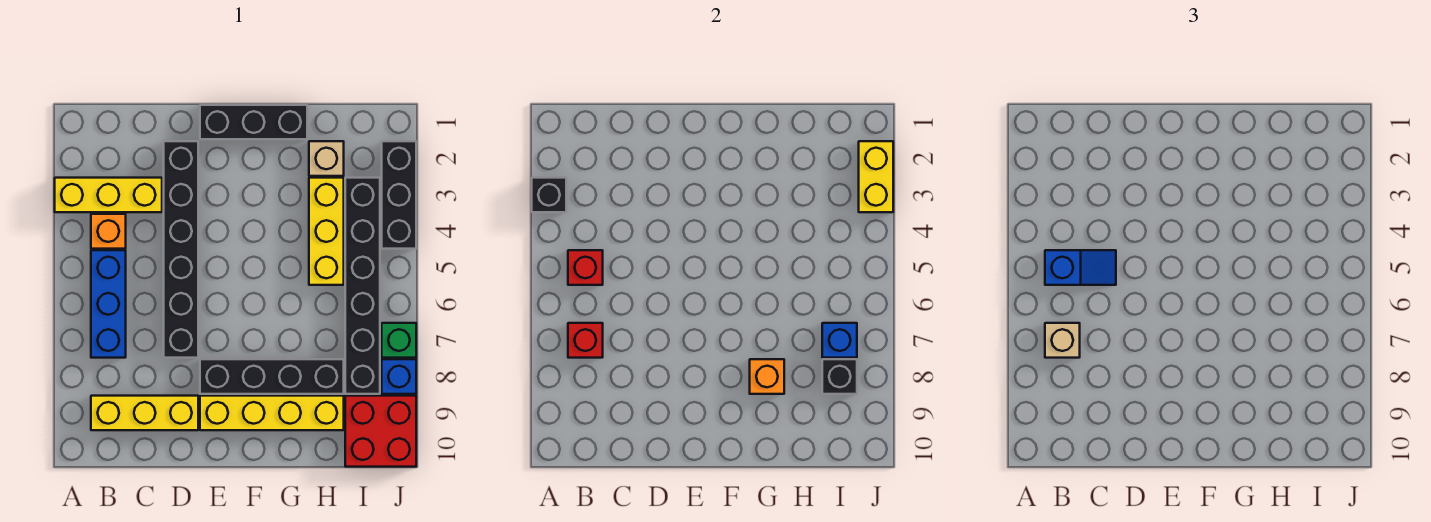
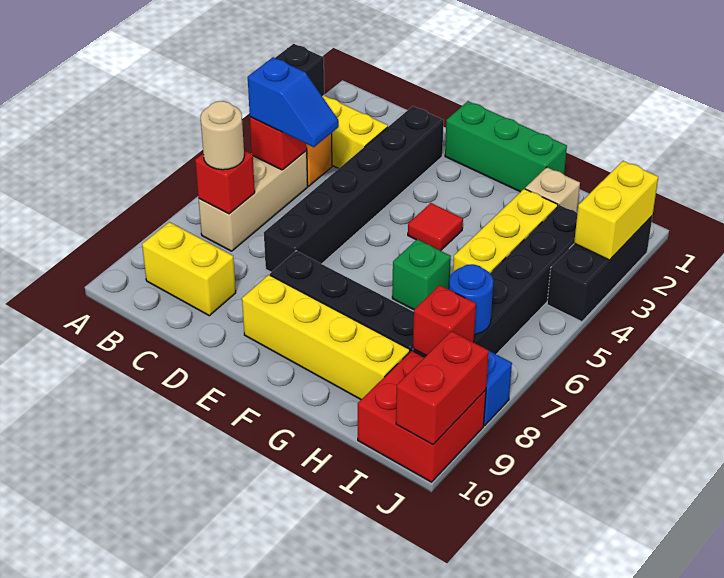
blue 1x3 brick [91,250,126,358] -> tan 1x3 brick [199,151,308,251]
tan 1x1 brick [1045,323,1080,358] -> tan 1x1 round brick [200,101,244,170]
yellow 1x3 brick [91,396,198,430] -> yellow 1x2 brick [142,222,236,316]
black 1x3 brick [200,105,307,139] -> green 1x3 brick [445,101,567,192]
none -> red 1x1 tile [408,203,463,251]
orange 1x1 brick [750,359,784,394] -> none
blue 1x1 brick [822,323,857,358] -> blue 1x1 round brick [449,264,494,335]
black 1x1 brick [822,359,857,394] -> red 1x1 brick [413,285,476,356]
green 1x1 brick [382,323,416,358] -> green 1x1 brick moved to [392,239,451,310]
none -> red 1x2 brick [396,331,489,445]

